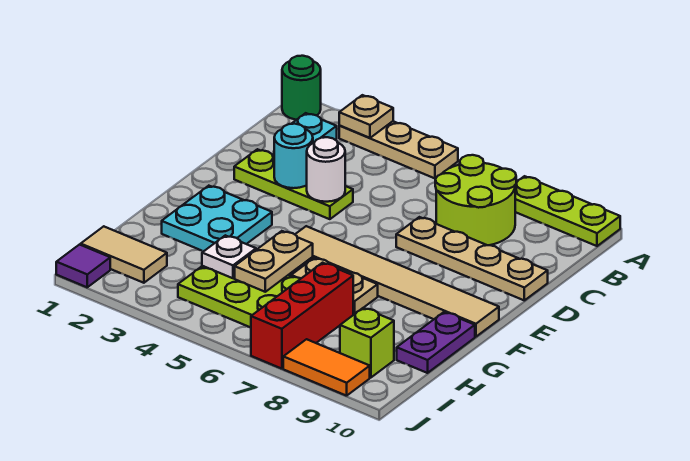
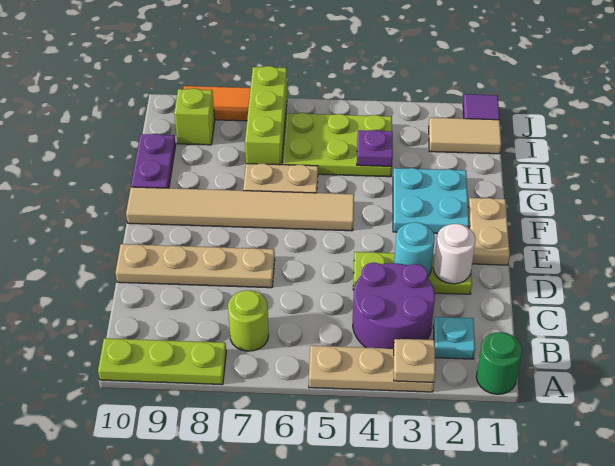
none -> purple 2x2 round brick [353,263,435,349]
lime 2x2 round brick [435,155,516,245] -> lime 1x1 round brick [228,290,269,351]
white 1x1 round brick [307,137,345,202] -> white 1x1 round brick moved to [433,224,476,284]
tan 1x2 plate [235,231,313,292] -> tan 1x2 plate moved to [468,198,510,265]
white 1x1 plate [202,235,256,278] -> purple 1x1 plate [357,130,393,166]
red 1x3 brick [251,263,353,369] -> lime 1x3 brick [245,66,287,165]

